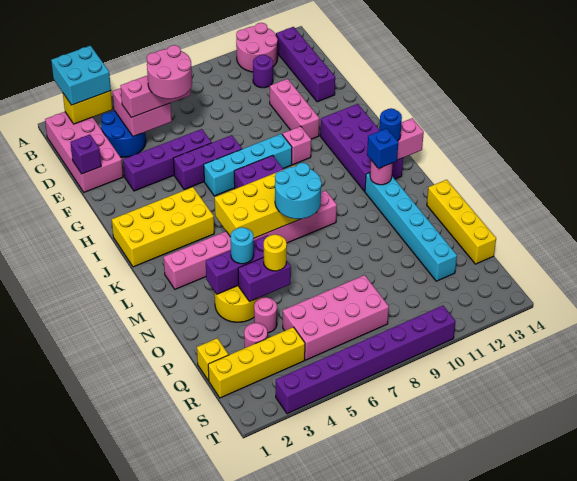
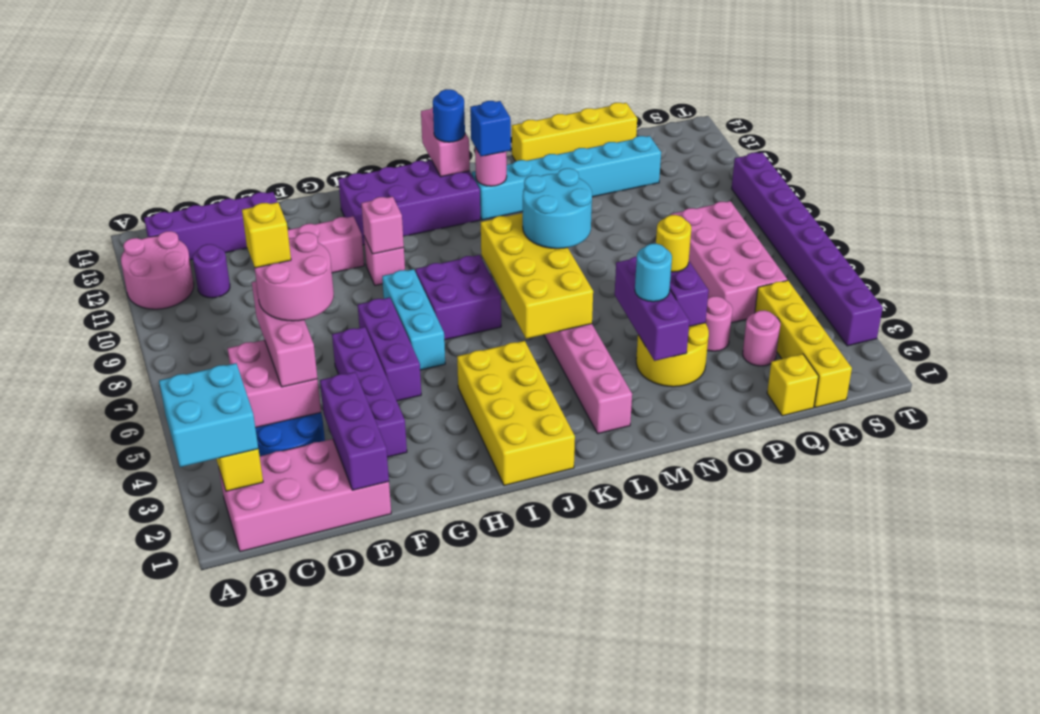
none -> yellow 1x1 brick [242,202,291,268]
purple 1x1 brick [70,135,101,174] -> purple 1x3 brick [320,372,389,490]
cyan 1x4 brick [204,134,292,196] -> cyan 1x3 brick [382,269,445,370]
none -> pink 1x1 brick [361,196,404,254]

